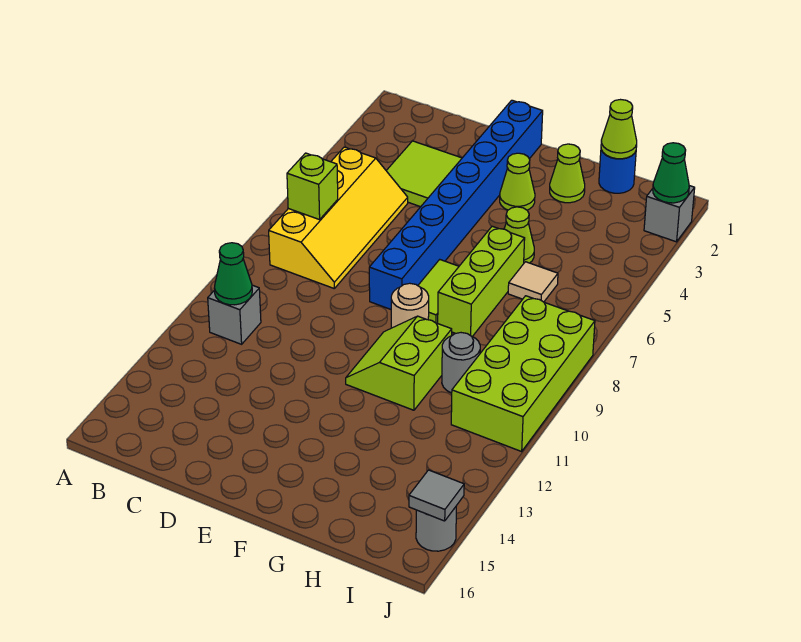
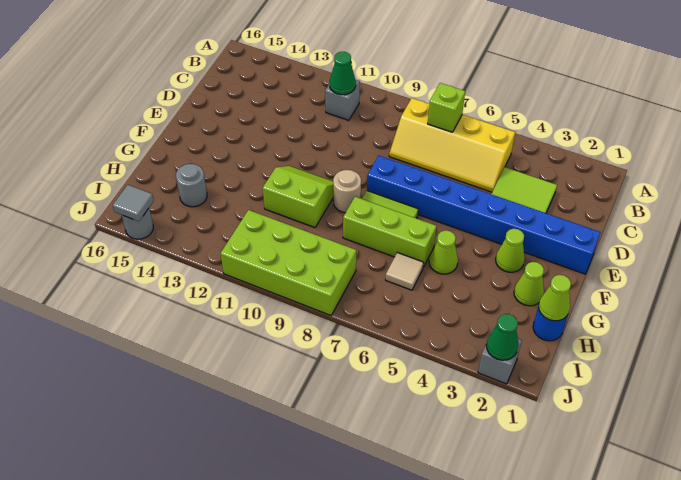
grey 1x1 round brick [442,333,480,393] -> grey 1x1 round brick moved to [176,164,207,207]

